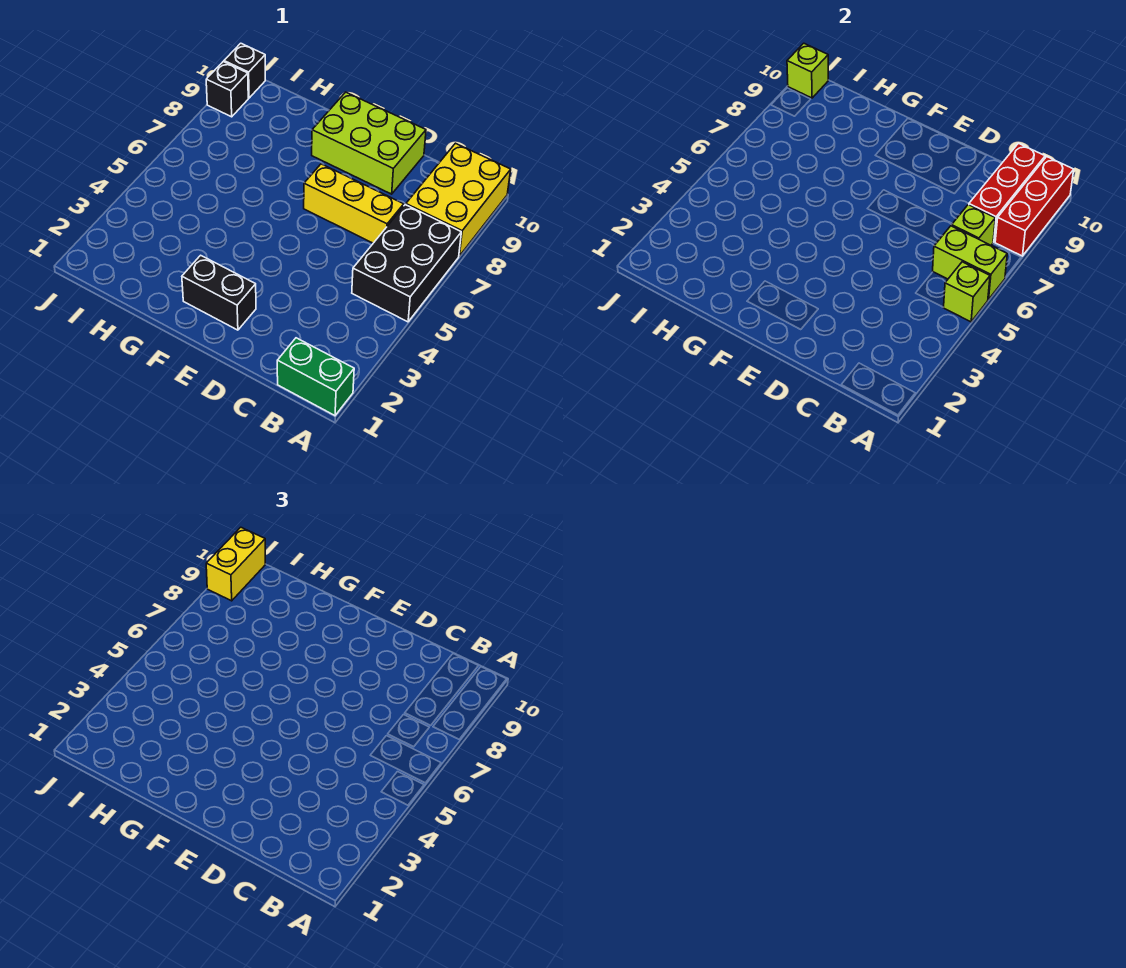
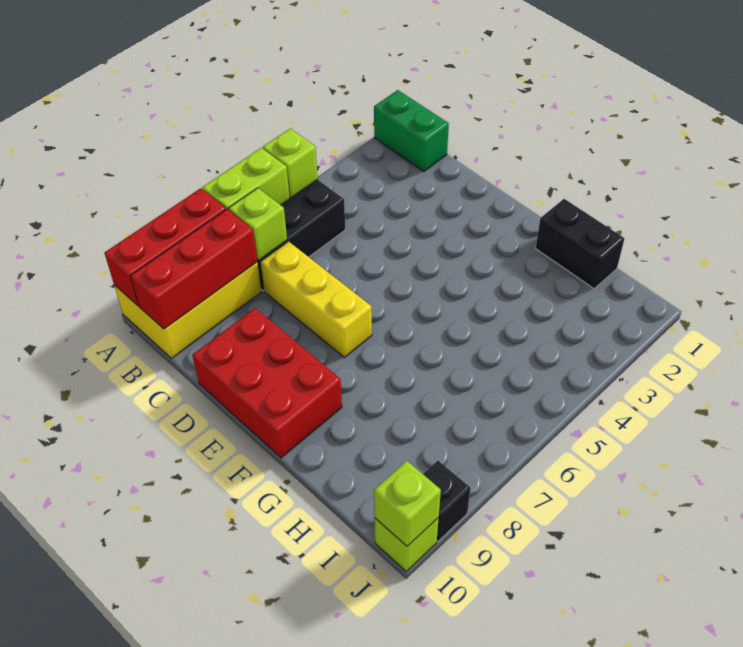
lime 1x2 brick [933,226,1007,300] -> lime 1x2 brick turned to [202,148,290,210]
lime 2x3 brick [312,92,426,194] -> red 2x3 brick [192,308,342,458]
black 1x2 brick [182,255,256,330] -> black 1x2 brick moved to [536,199,625,289]
yellow 1x2 brick [206,527,265,601] -> none
black 1x1 brick [224,43,265,98] -> lime 1x1 brick [375,518,439,571]

